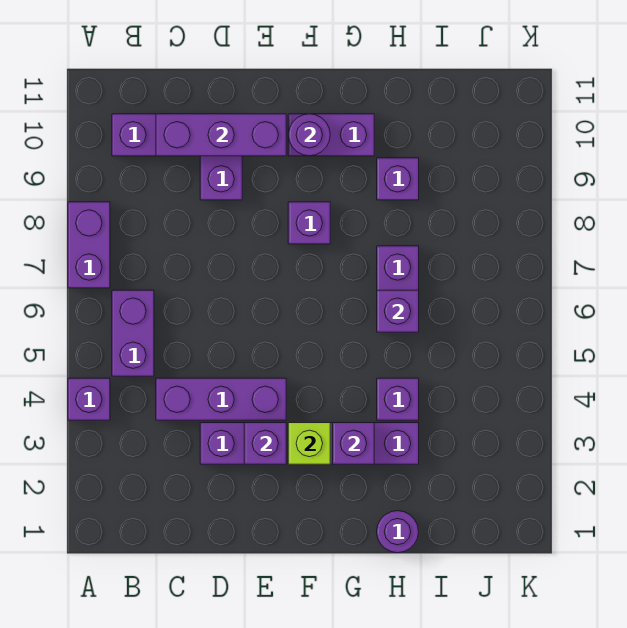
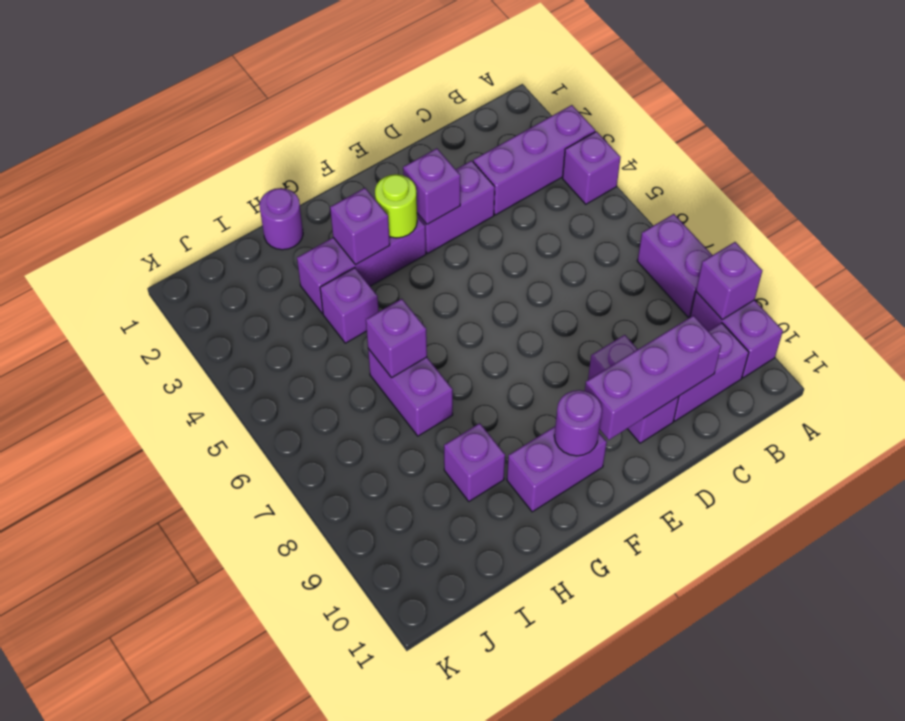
purple 1x2 brick [112,290,154,376] -> purple 1x2 brick moved to [690,292,783,378]
purple 1x3 brick [156,378,286,420] -> purple 1x3 brick moved to [473,105,595,215]
lime 1x1 brick [288,423,330,464] -> lime 1x1 round brick [375,174,417,238]
purple 1x1 brick [288,202,330,244] -> purple 1x1 brick moved to [696,242,762,319]

